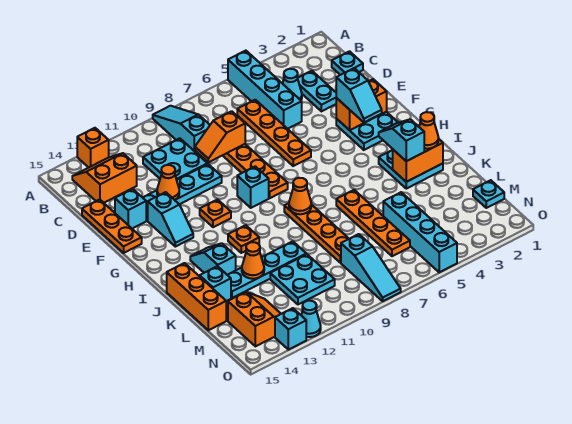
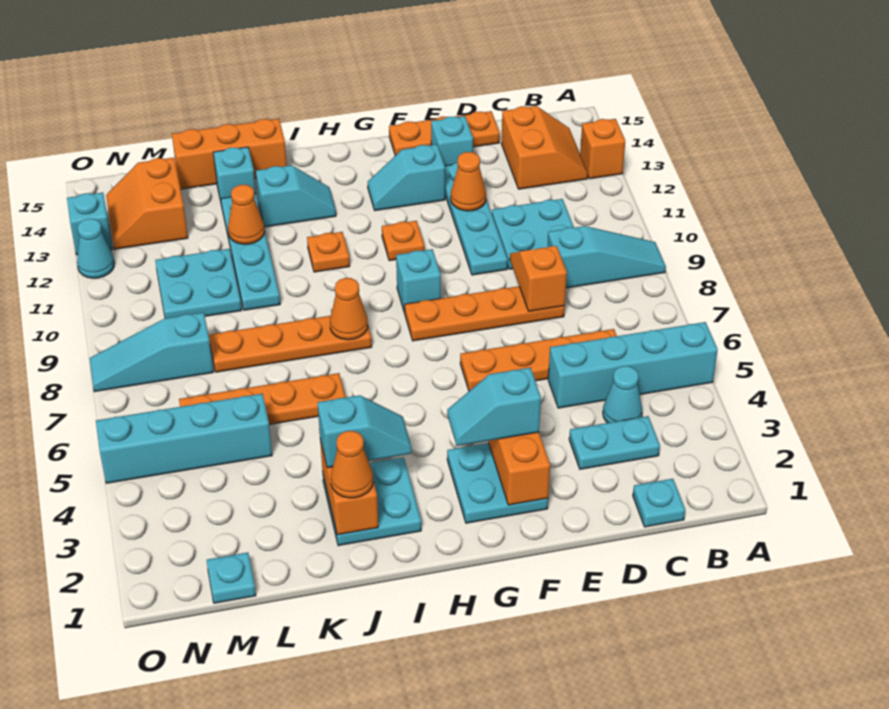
orange 2x2 slope [228,292,281,346] -> orange 2x2 slope turned to [106,158,188,249]

